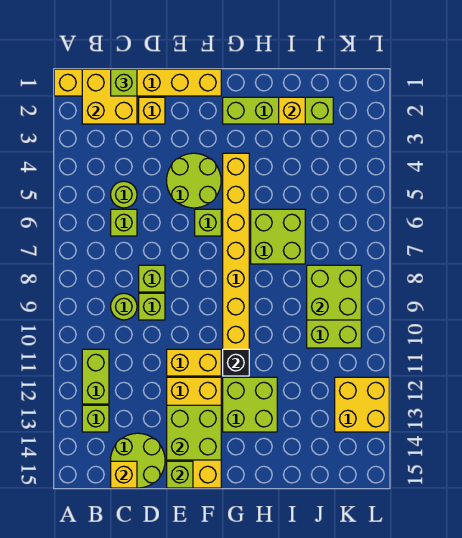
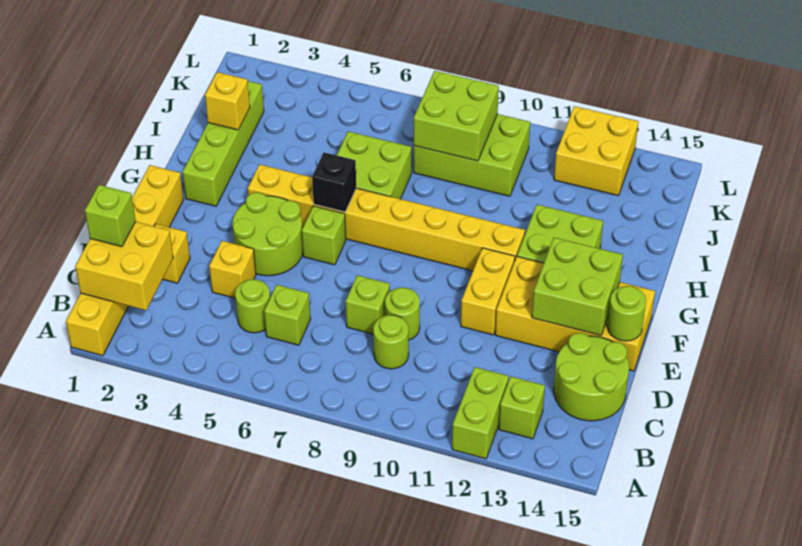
lime 1x2 brick [82,349,109,404] -> lime 1x2 brick turned to [452,367,509,459]
yellow 1x1 brick [111,461,137,488] -> yellow 1x1 brick moved to [209,241,256,298]
lime 1x1 brick [139,293,165,320] -> lime 1x1 round brick [385,287,420,340]
lime 1x1 brick [167,461,193,488] -> lime 1x1 round brick [607,286,646,341]
black 1x1 brick [223,349,249,376] -> black 1x1 brick moved to [312,153,356,212]

